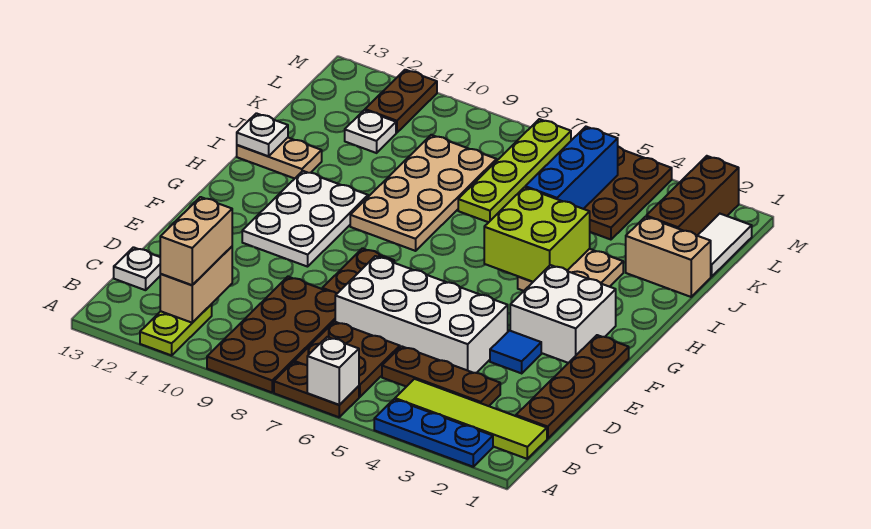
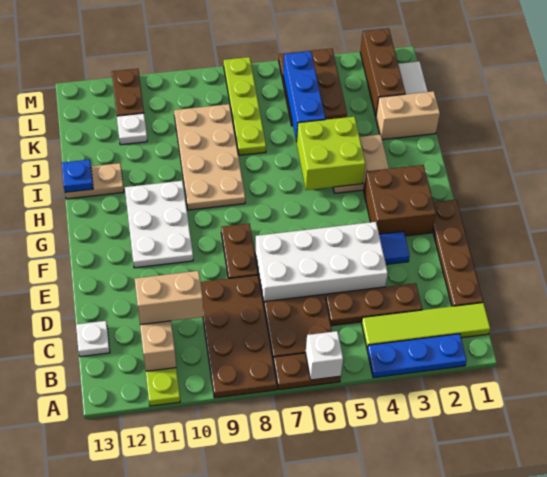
tan 1x2 brick [160,197,232,285] -> tan 1x2 brick turned to [135,271,204,325]
white 2x2 brick [510,265,616,363] -> brown 2x2 brick [364,165,436,236]
white 1x1 plate [237,113,288,156] -> blue 1x1 plate [62,160,93,192]

